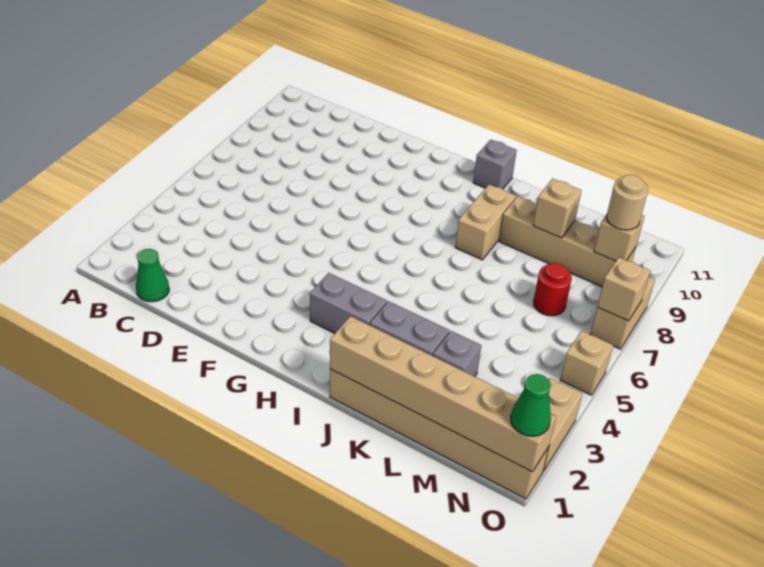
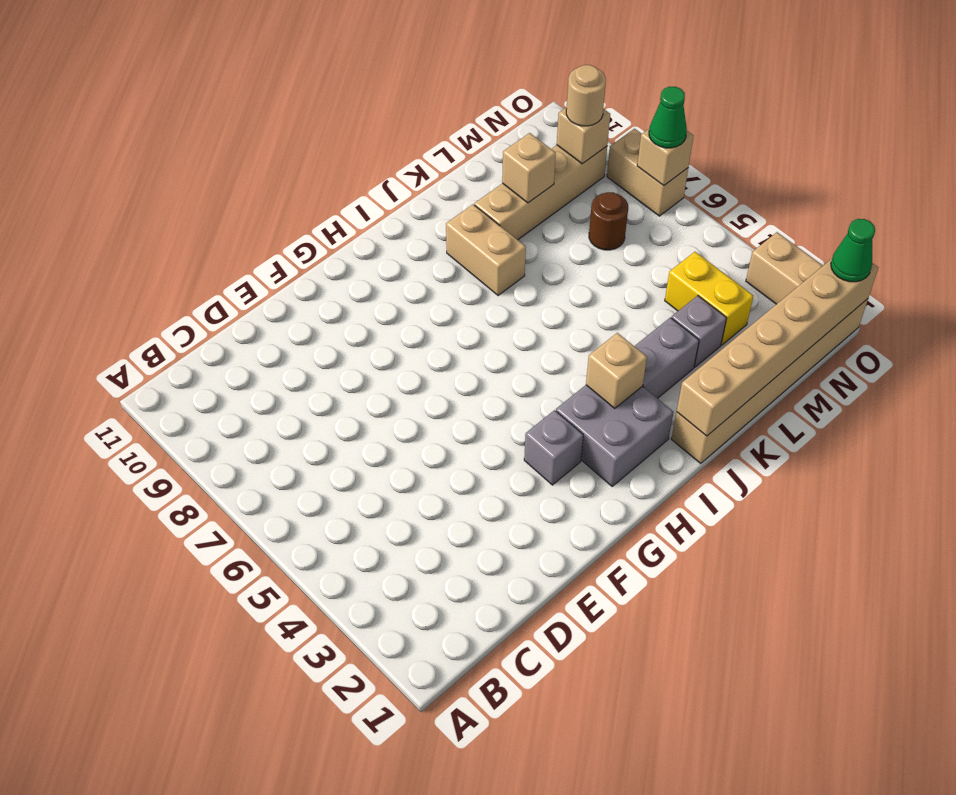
green 1x1 cone [136,249,169,302] -> green 1x1 cone moved to [649,87,687,148]
grey 1x2 brick [310,273,387,333] -> grey 2x2 brick [556,385,673,486]
grey 1x1 brick [473,140,517,189] -> grey 1x1 brick moved to [524,410,583,485]
none -> yellow 1x2 brick [665,252,753,345]
red 1x1 round brick [534,263,572,316] -> brown 1x1 round brick [589,192,628,250]
tan 1x1 brick [560,331,613,395] -> tan 1x1 brick moved to [586,333,647,409]

